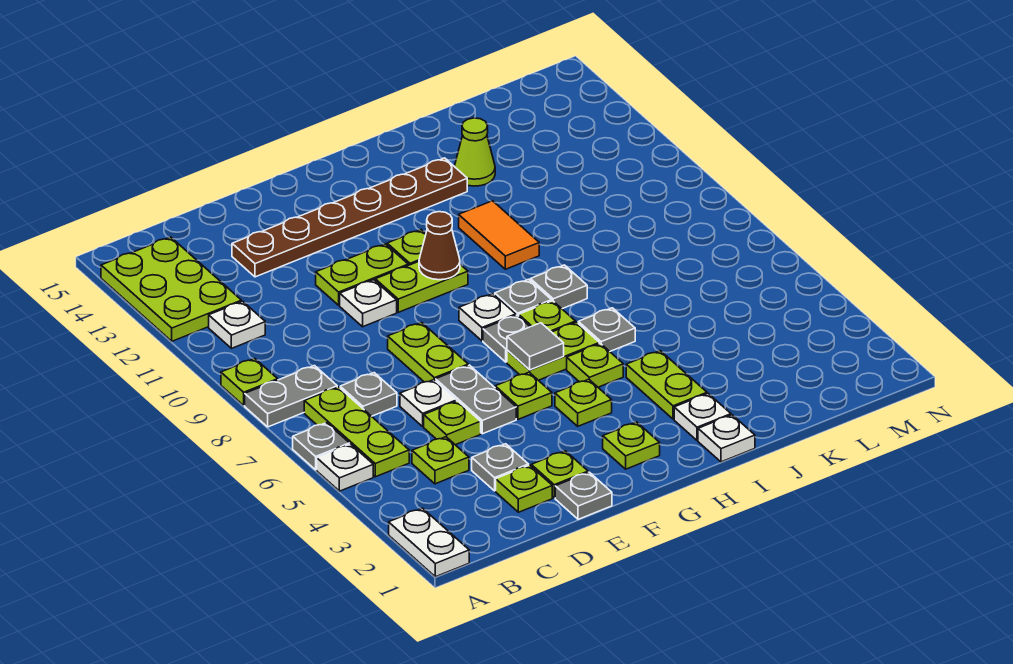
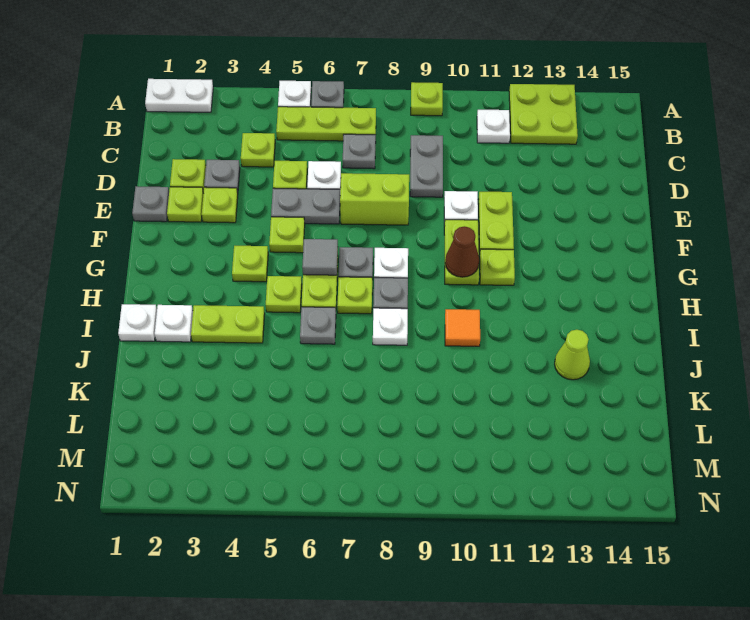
grey 1x2 plate [245,366,337,427] -> grey 1x2 plate moved to [410,135,443,197]
lime 2x3 plate [101,237,241,341] -> lime 2x2 plate [509,84,578,144]
brown 1x6 plate [232,158,467,277] -> none
lime 1x2 plate [388,323,468,382] -> lime 1x2 brick [340,173,409,225]
lime 1x1 plate [603,422,660,469] -> lime 1x1 plate moved to [202,187,238,223]
grey 1x1 plate [530,265,587,309] -> white 1x1 plate [373,308,408,345]
orange 1x2 tile [459,201,539,269] -> orange 1x1 tile [445,309,480,346]

